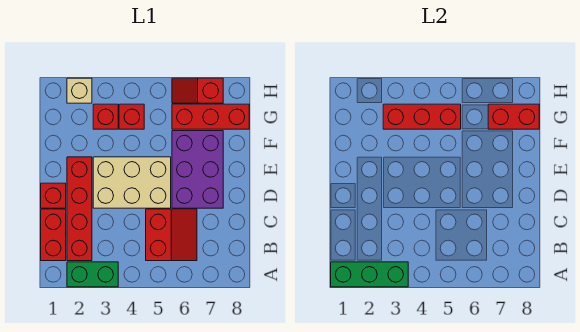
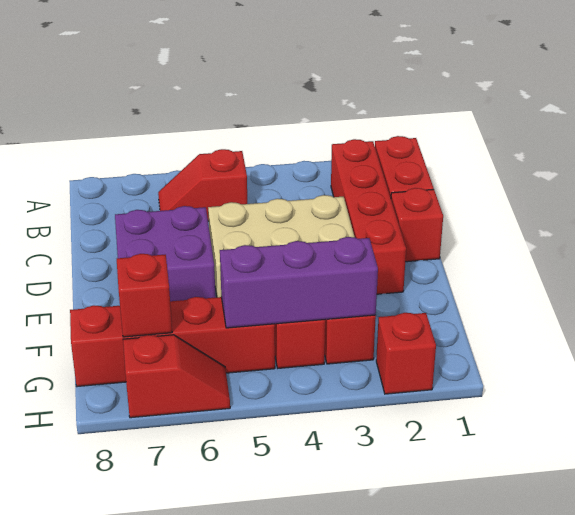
green 1x3 brick [331,262,408,287] -> none
green 1x2 brick [67,262,118,287] -> none
red 2x2 slope [146,209,197,261] -> red 1x2 slope [158,149,247,221]
purple 2x3 brick [172,131,223,208] -> purple 2x2 brick [115,206,216,301]
red 1x3 brick [383,104,461,129] -> purple 1x3 brick [220,237,378,328]
red 1x3 brick [172,104,249,129] -> red 1x4 brick [70,297,275,387]
red 1x2 brick [488,104,539,129] -> red 1x1 brick [117,254,172,337]
tan 1x1 brick [67,78,92,103] -> red 1x1 brick [376,313,436,394]

